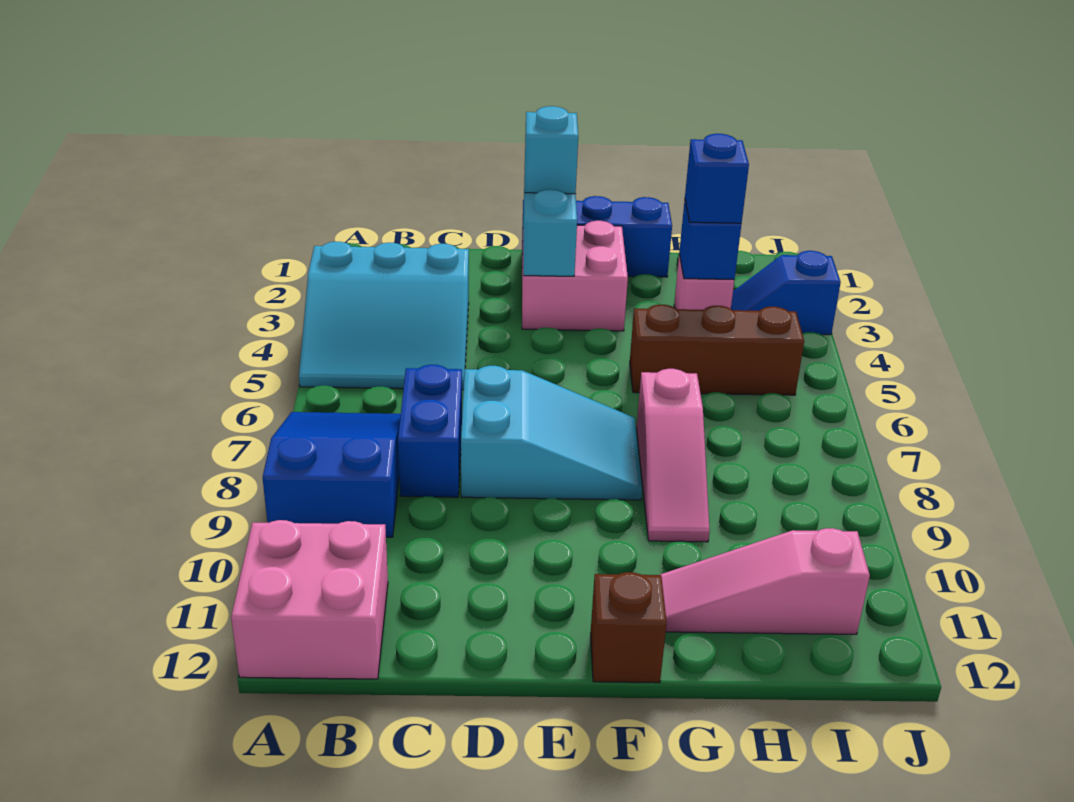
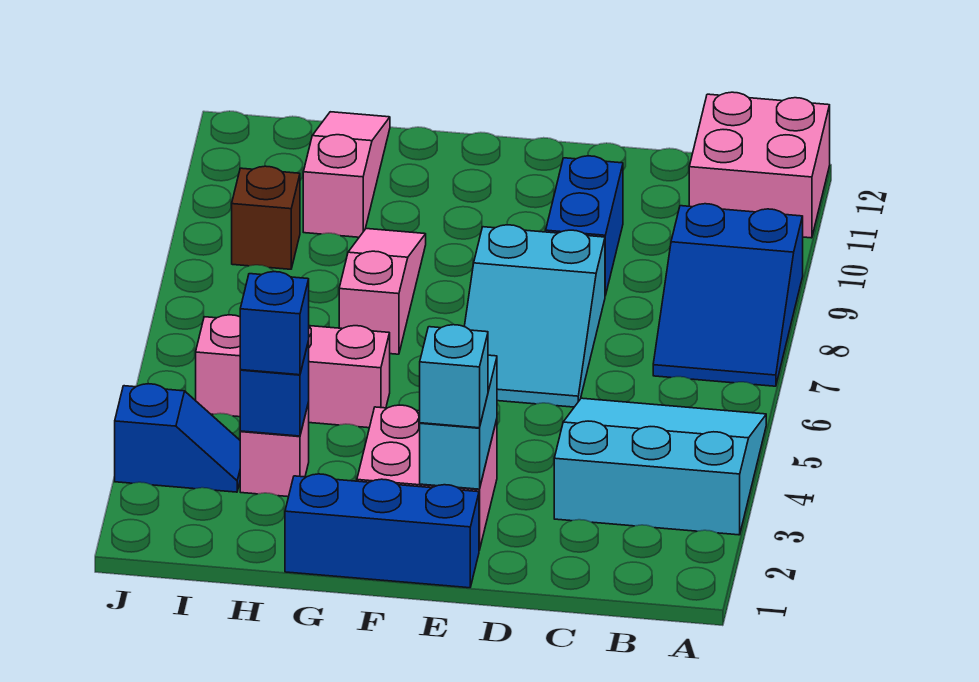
blue 1x2 brick [398,365,462,497] -> blue 1x2 brick moved to [546,156,623,296]
cyan 2x3 slope [461,366,642,500] -> cyan 2x3 slope turned to [464,225,605,407]
brown 1x1 brick [590,572,667,683] -> brown 1x1 brick moved to [232,166,300,269]
brown 1x3 brick [630,304,804,395] -> pink 1x3 brick [196,315,390,428]
pink 1x3 slope [660,528,870,634] -> pink 1x3 slope turned to [303,112,390,237]

